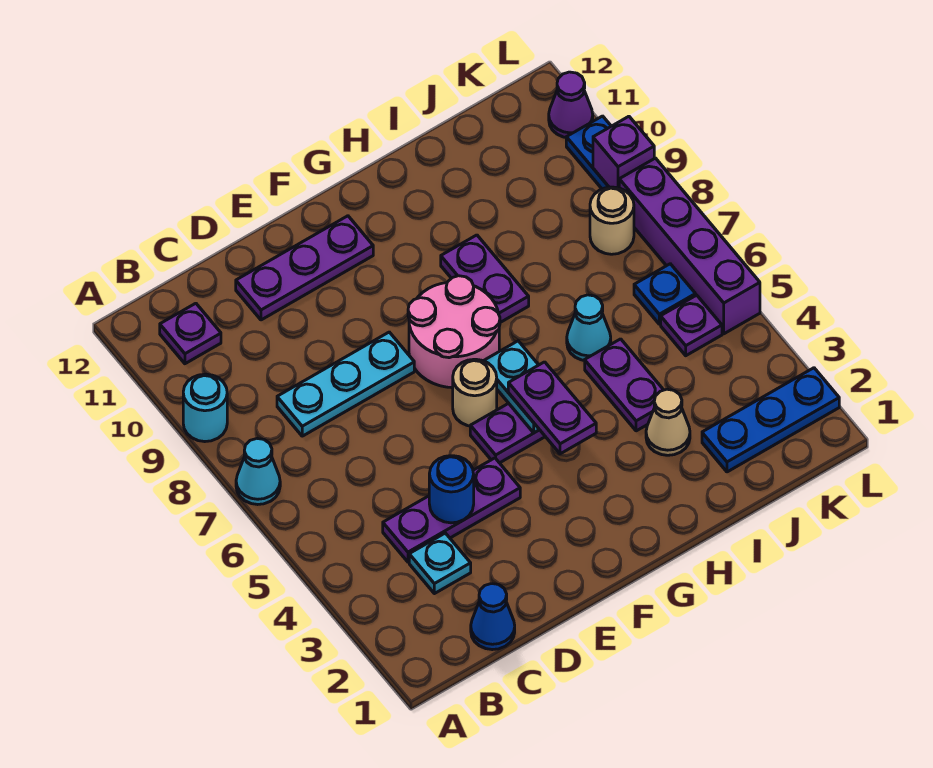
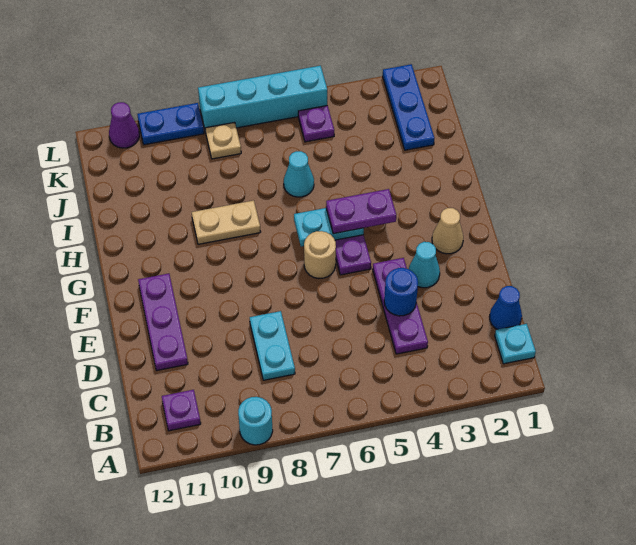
cyan 1x1 cone [236,439,280,505] -> cyan 1x1 cone moved to [409,242,440,288]
cyan 1x1 plate [409,533,471,594] -> cyan 1x1 plate moved to [495,324,536,364]
cyan 1x3 plate [277,332,414,436] -> cyan 1x2 plate [250,311,295,380]
pink 2x2 round brick [408,276,500,388] -> none
purple 1x2 plate [441,235,529,322] -> tan 1x2 plate [192,200,261,244]
tan 1x1 cone [646,389,690,455] -> tan 1x1 cone moved to [432,208,463,254]
purple 1x2 plate [585,339,663,431] -> none
blue 1x1 plate [634,264,696,324] -> none
tan 1x1 round brick [590,187,634,254] -> tan 1x1 plate [205,122,241,159]
purple 1x4 brick [619,158,760,334] -> cyan 1x4 brick [198,66,327,133]
purple 1x1 brick [593,116,654,188] -> none

